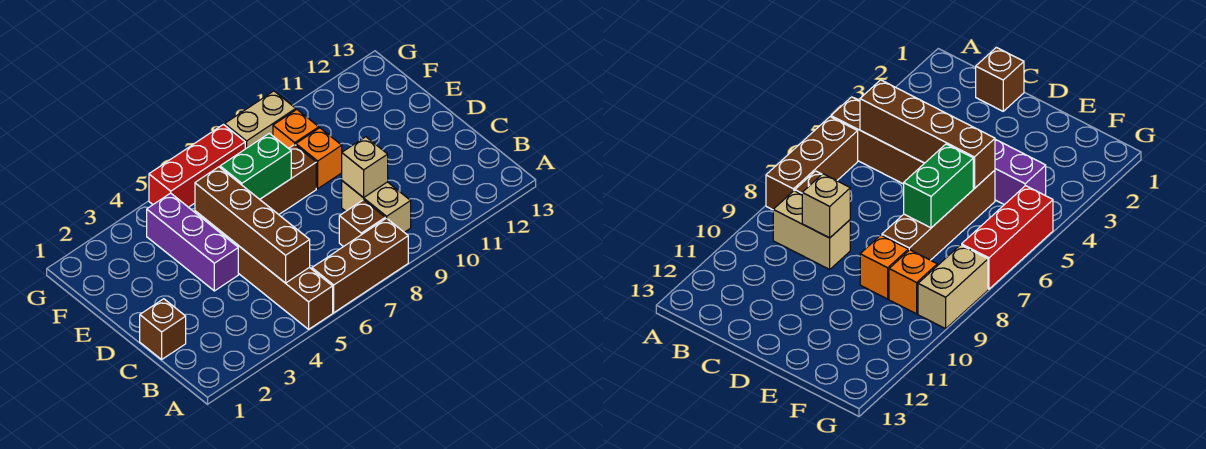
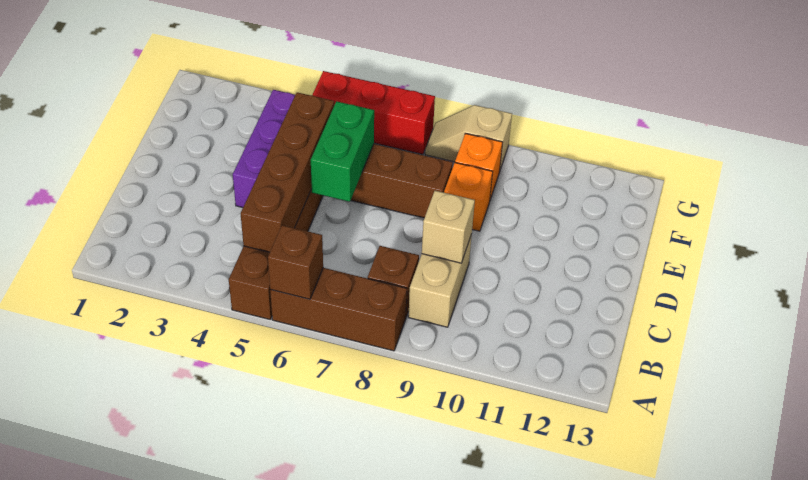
brown 1x1 brick [140,299,186,359] -> brown 1x1 brick moved to [268,225,323,299]
green 1x2 brick [220,133,291,199] -> green 1x2 brick turned to [311,101,374,202]
tan 1x2 brick [225,91,296,149] -> tan 1x2 slope [425,105,512,172]

